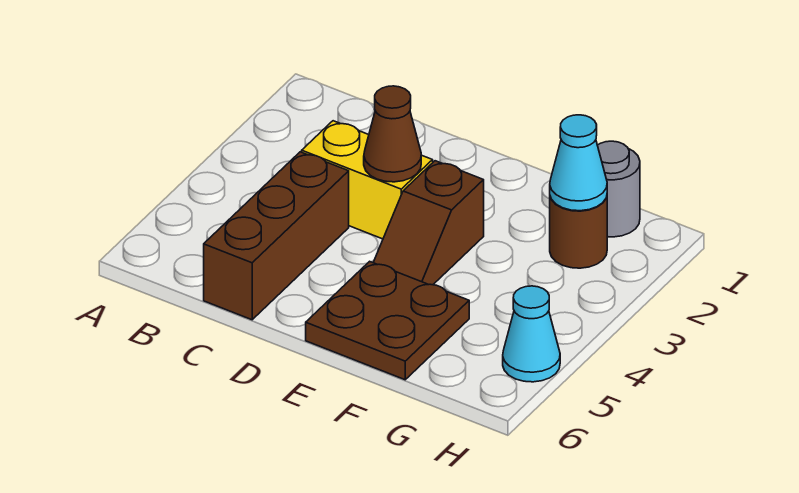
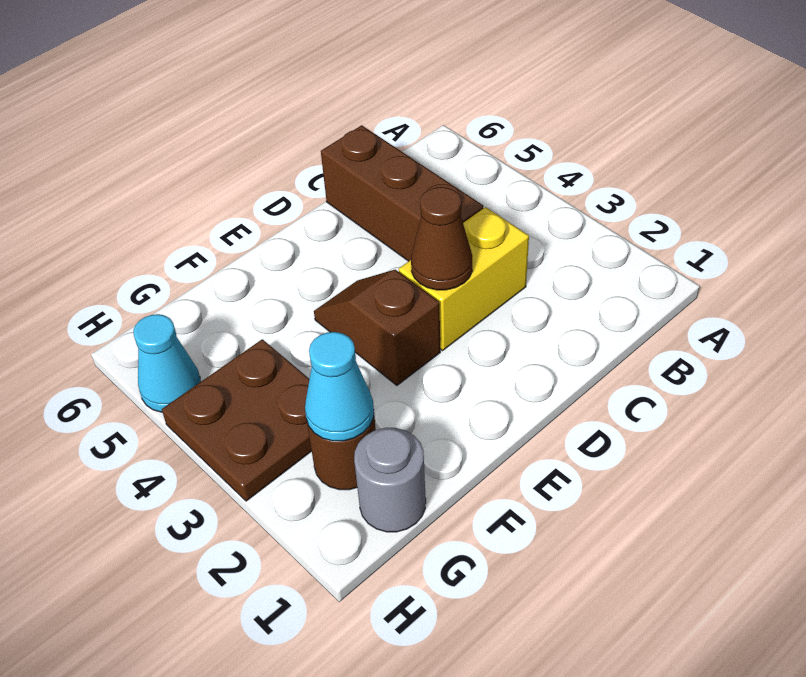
brown 2x2 plate [306,261,469,380] -> brown 2x2 plate moved to [162,339,312,501]

